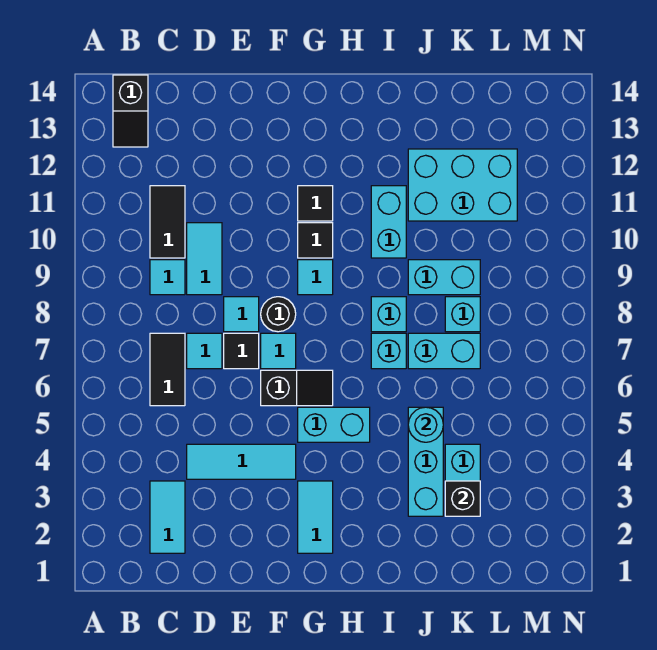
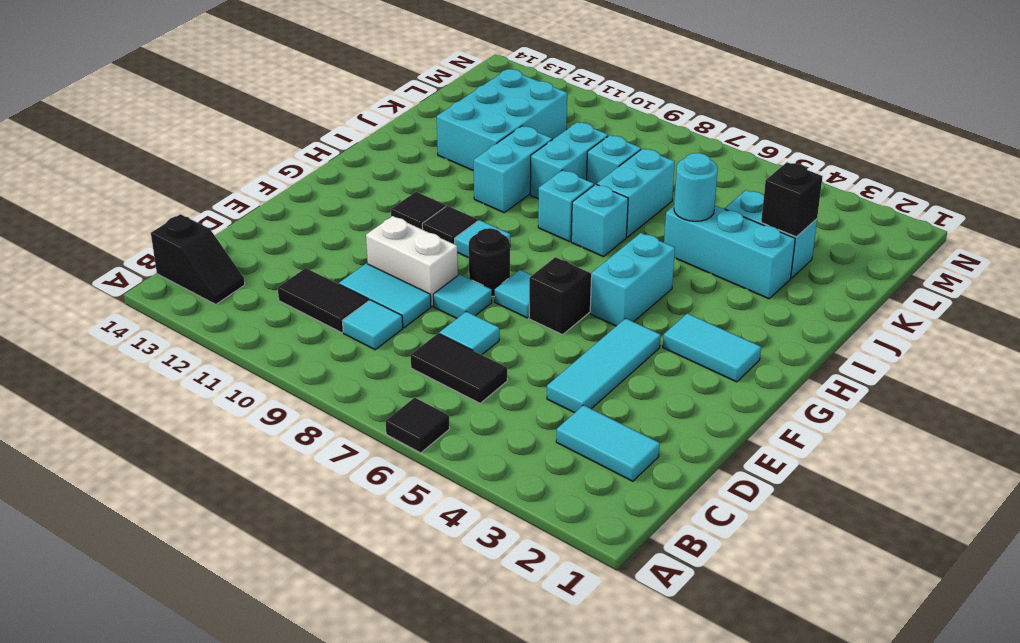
black 1x1 tile [224,333,259,369] -> black 1x1 tile moved to [385,397,450,453]
none -> white 1x2 brick [366,216,458,306]
cyan 1x2 brick [371,186,406,258] -> cyan 1x2 brick turned to [474,126,552,213]

